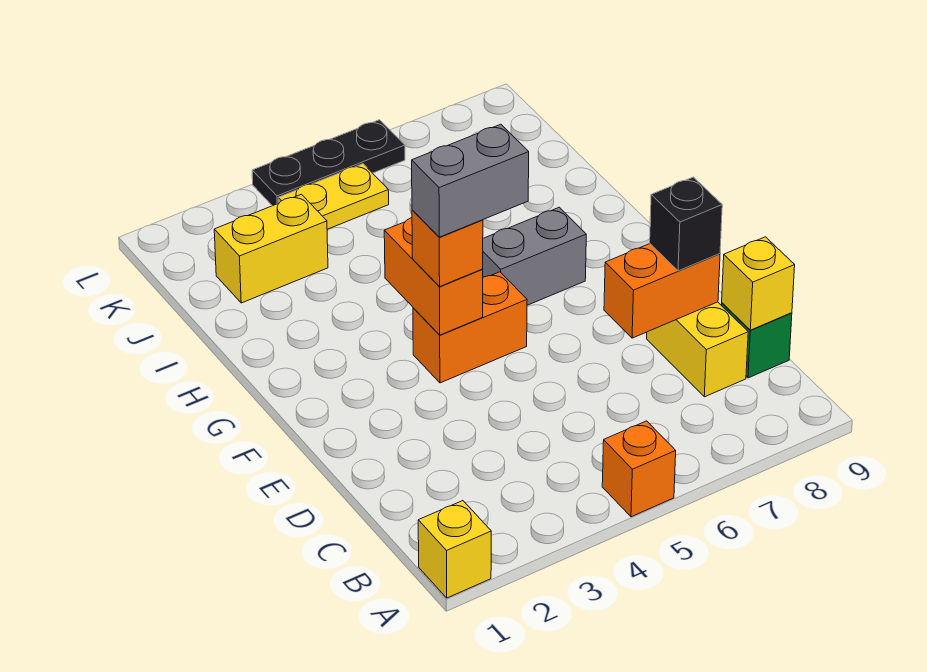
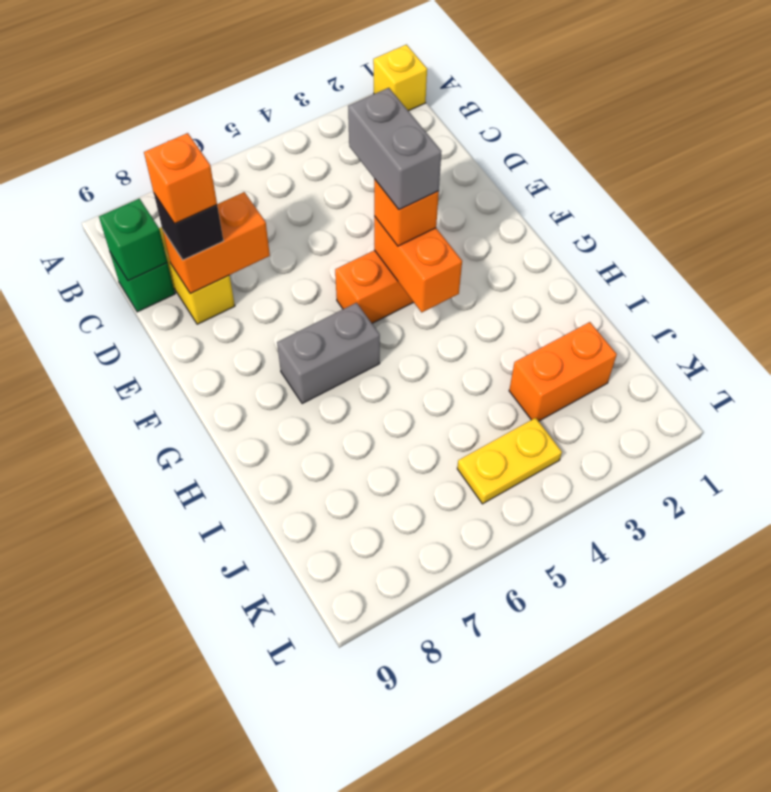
orange 1x1 brick [602,421,676,517] -> orange 1x1 brick moved to [144,133,217,224]
yellow 1x1 brick [722,237,795,330] -> green 1x1 brick [99,199,167,281]
grey 1x2 brick [412,124,529,237] -> grey 1x2 brick turned to [348,88,441,209]
yellow 1x2 brick [214,194,328,303] -> orange 1x2 brick [509,322,617,421]
black 1x3 plate [252,120,405,206] -> none

